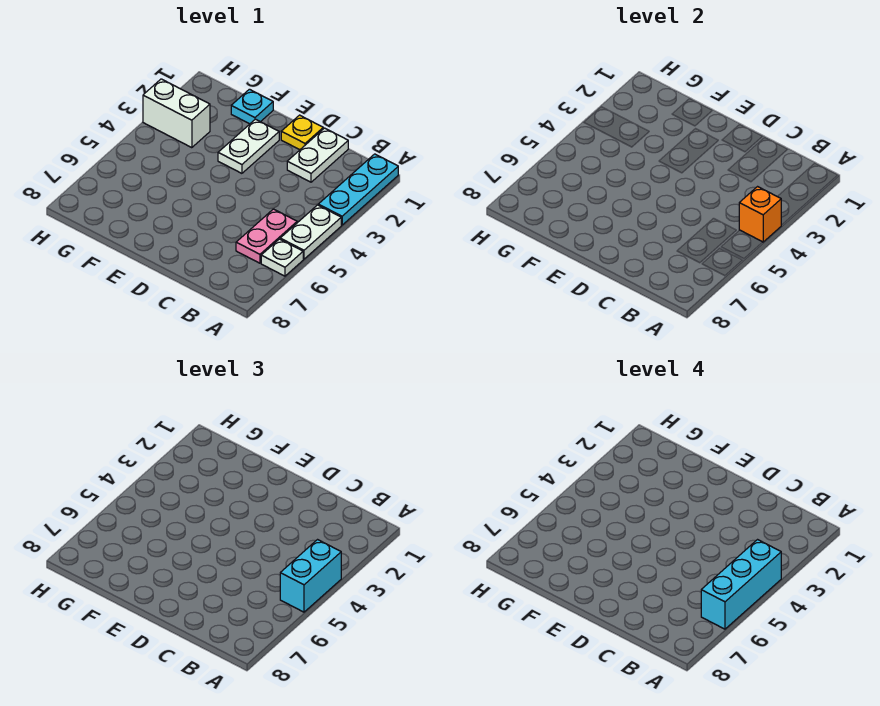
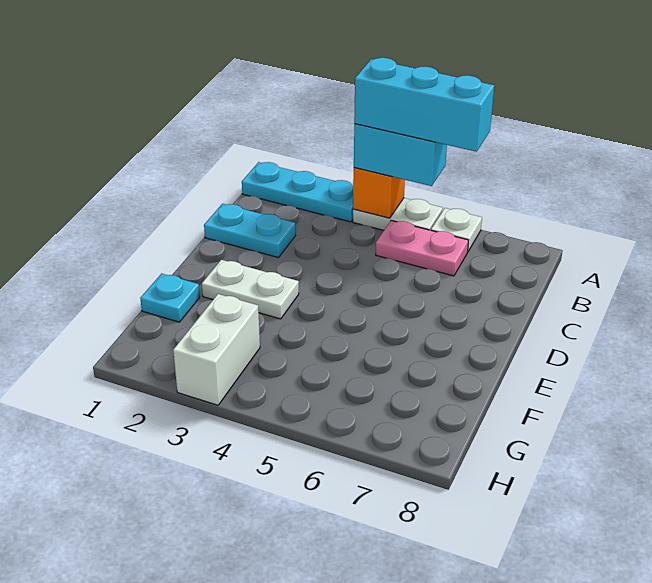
white 1x2 plate [287,128,348,182] -> cyan 1x2 plate [204,204,296,258]
yellow 1x1 plate [281,115,323,150] -> none

